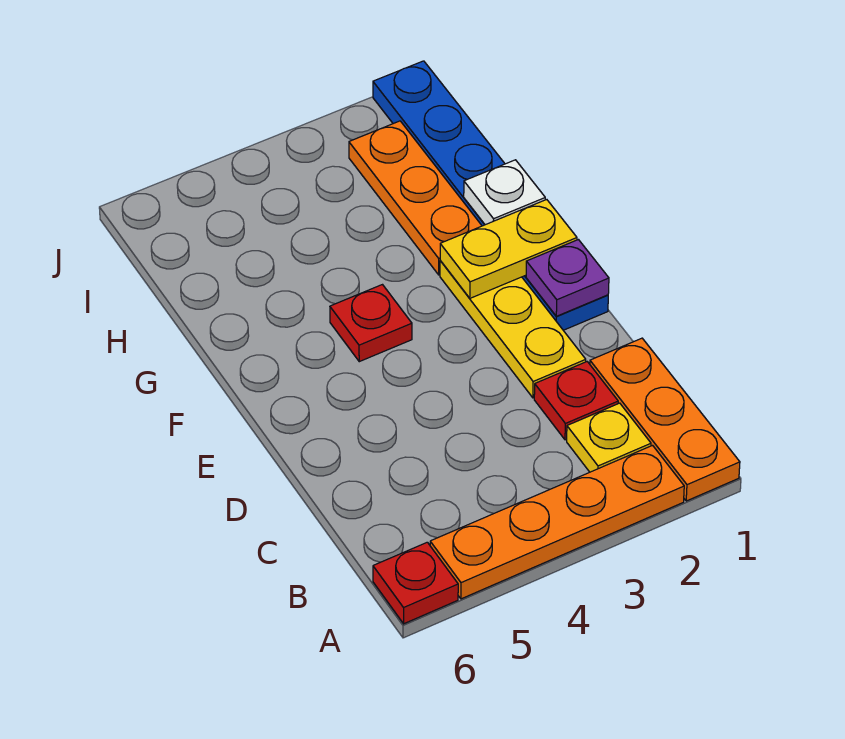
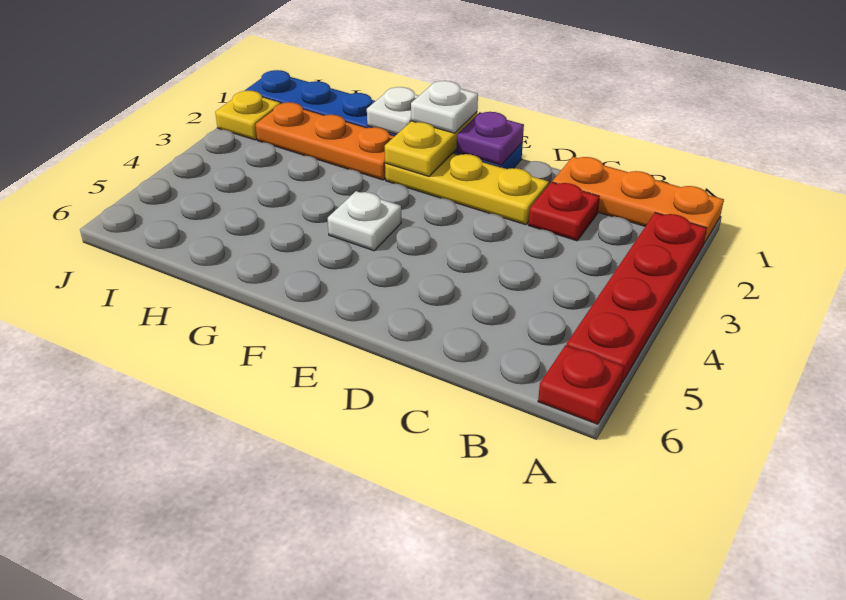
orange 1x4 plate [430,446,684,599] -> red 1x4 plate [567,213,707,382]
yellow 1x1 plate [567,403,651,472] -> yellow 1x1 plate moved to [215,91,281,140]
none -> white 1x1 plate [411,81,478,133]
red 1x1 plate [330,285,412,362] -> white 1x1 plate [328,191,401,251]

